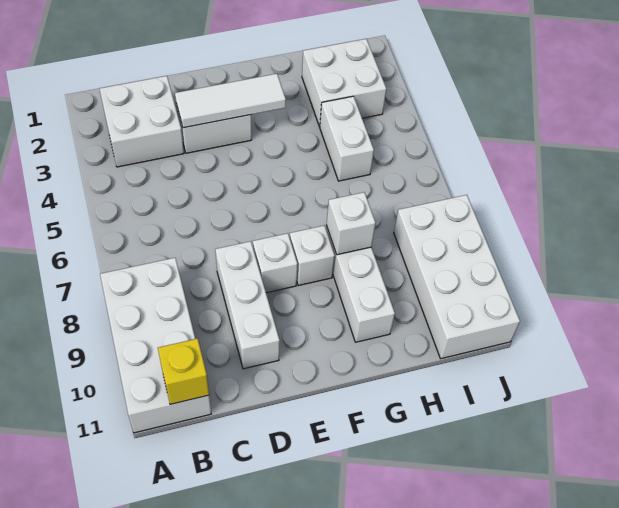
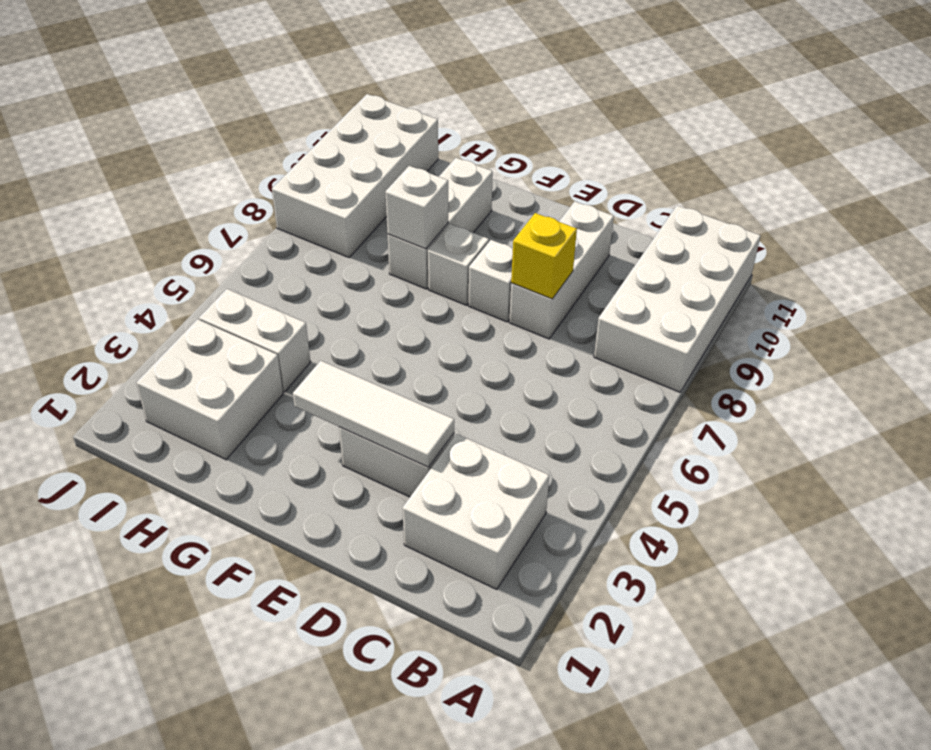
yellow 1x1 brick [158,338,209,404] -> yellow 1x1 brick moved to [511,213,577,299]
white 1x2 brick [320,96,374,181] -> white 1x2 brick turned to [199,289,310,392]

